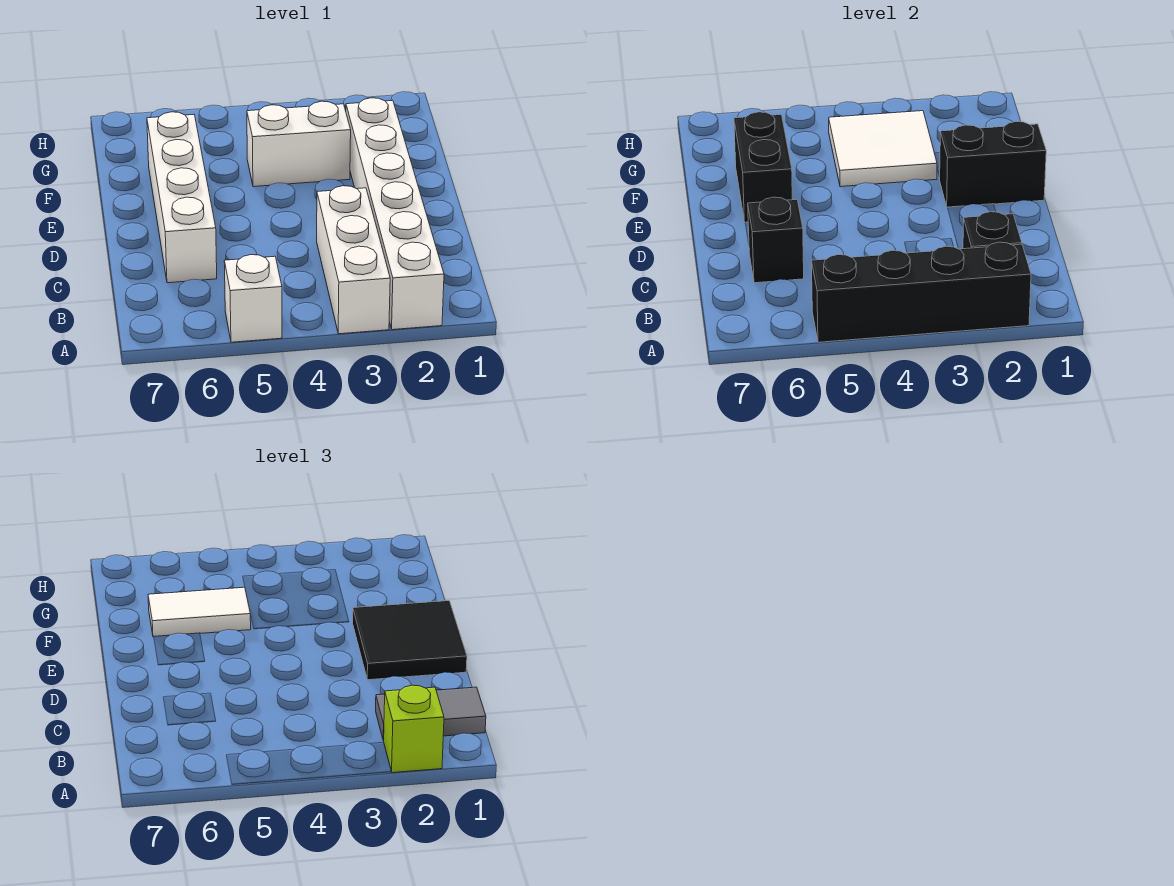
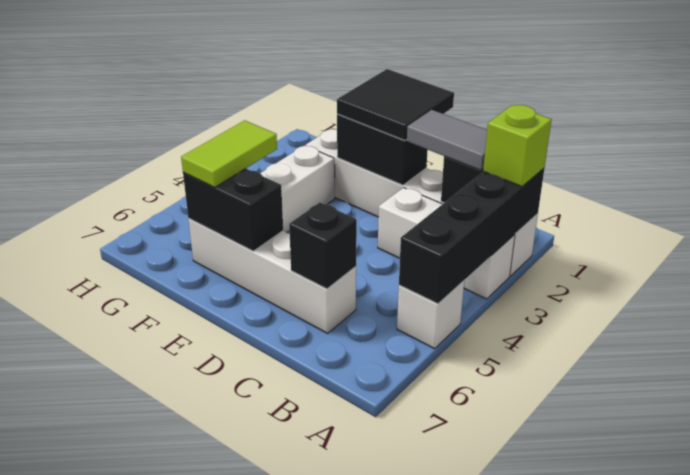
grey 1x2 tile [376,687,486,740] -> grey 1x2 tile turned to [407,110,487,170]
black 1x2 brick [939,122,1046,208] -> black 1x2 brick turned to [337,114,428,185]
white 2x2 tile [829,111,937,187] -> none
white 1x2 tile [148,587,251,637] -> lime 1x2 tile [181,120,277,187]

